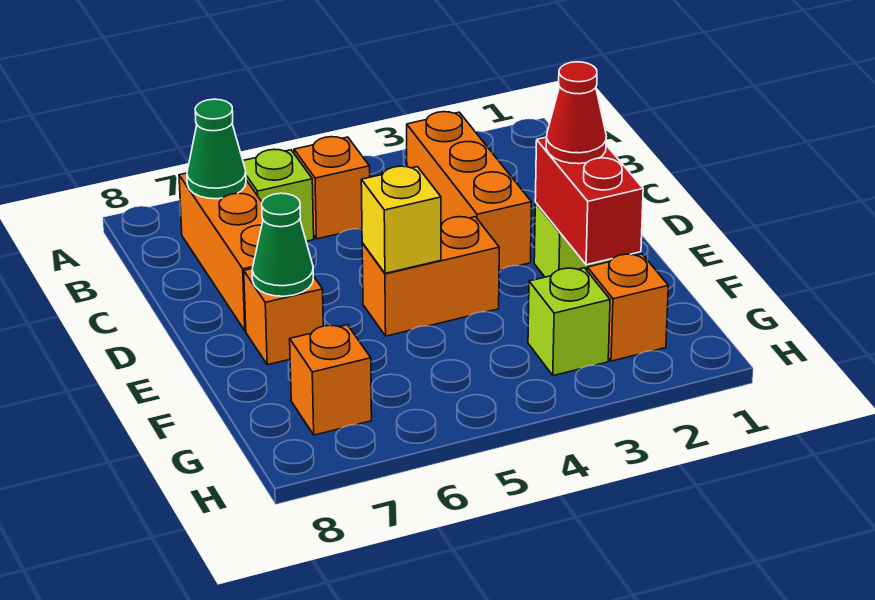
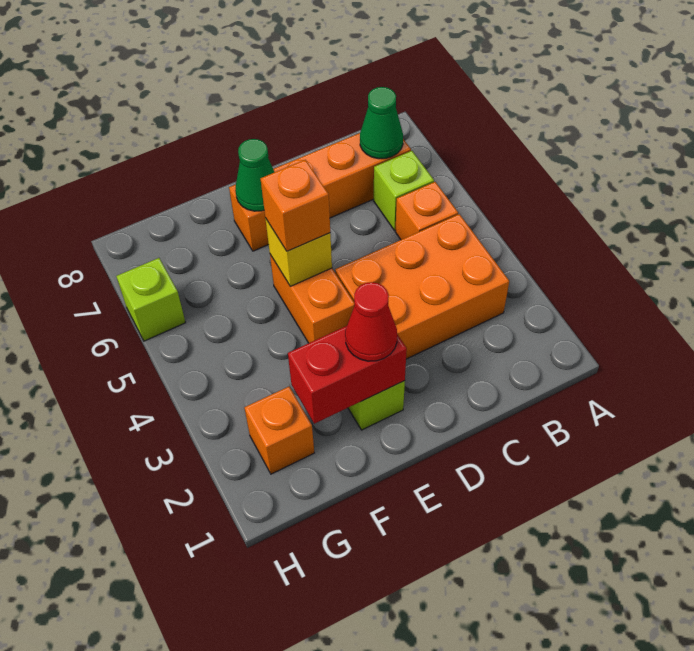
orange 1x3 brick [407,112,531,270] -> orange 2x3 brick [335,214,509,359]
lime 1x1 brick [528,268,610,376] -> lime 1x1 brick moved to [116,258,186,341]
orange 1x1 brick [290,325,372,435] -> orange 1x1 brick moved to [261,160,330,251]

